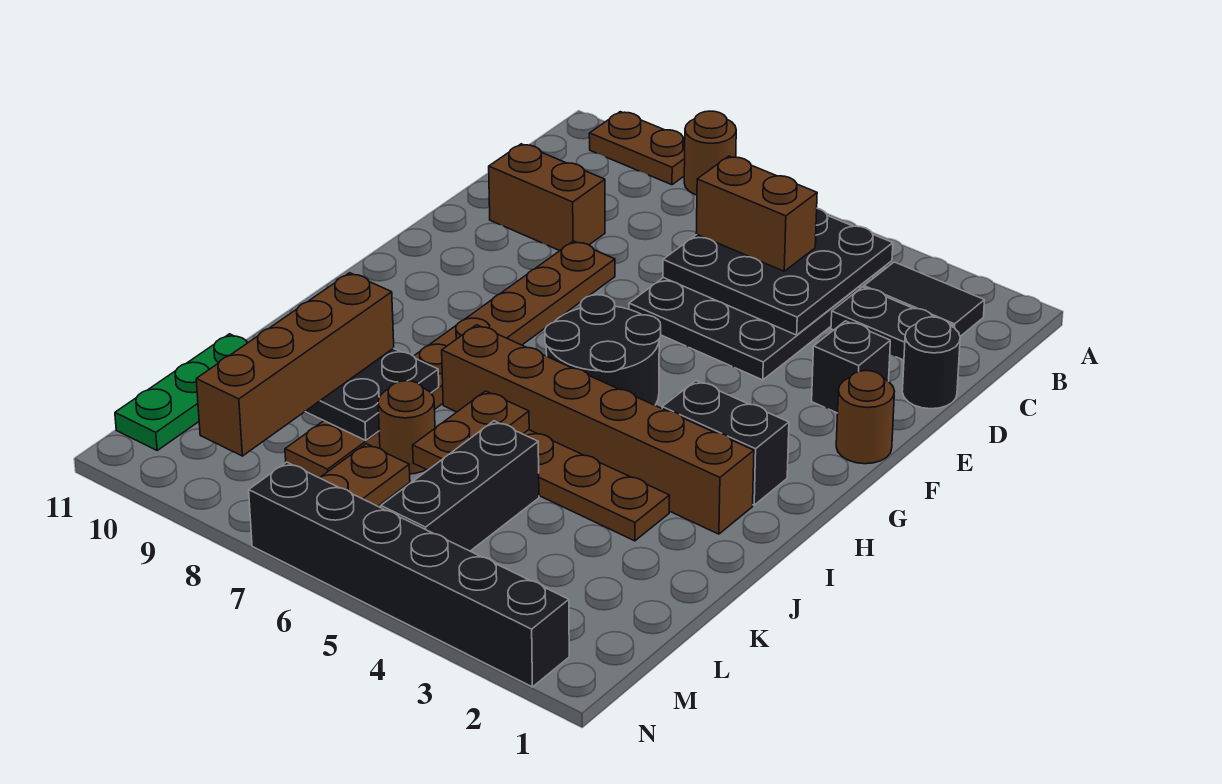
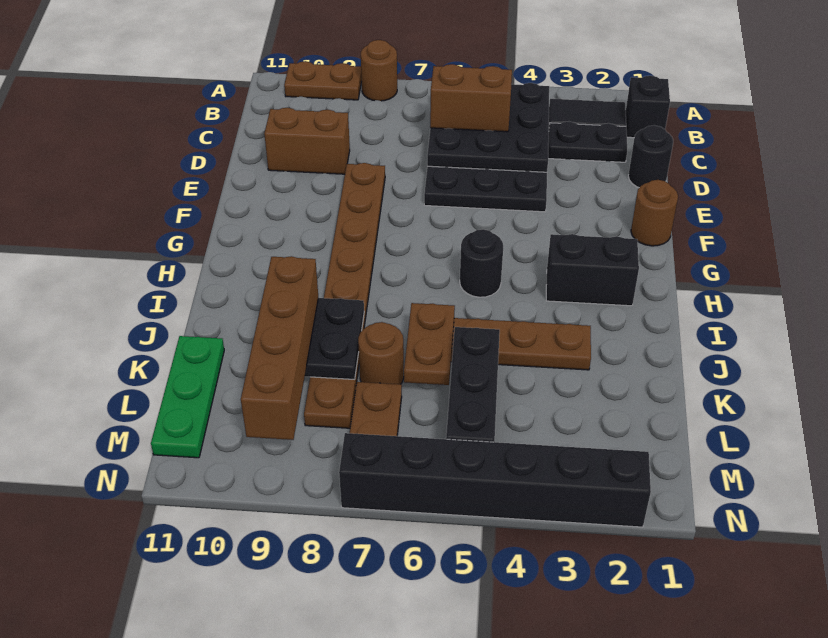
black 1x1 brick [812,321,890,413] -> black 1x1 brick moved to [626,76,670,138]
black 2x2 round brick [545,295,661,405] -> black 1x1 round brick [460,229,503,297]
brown 1x6 brick [442,325,754,534] -> none

